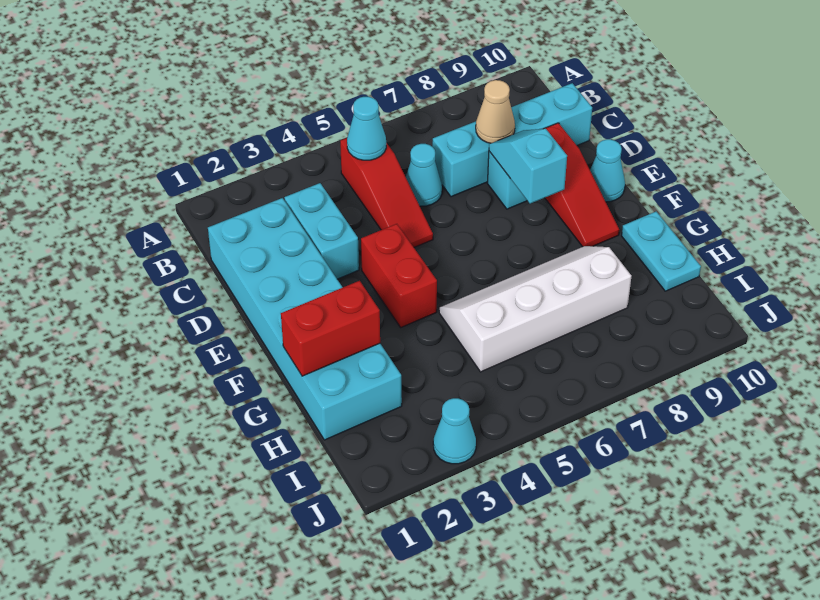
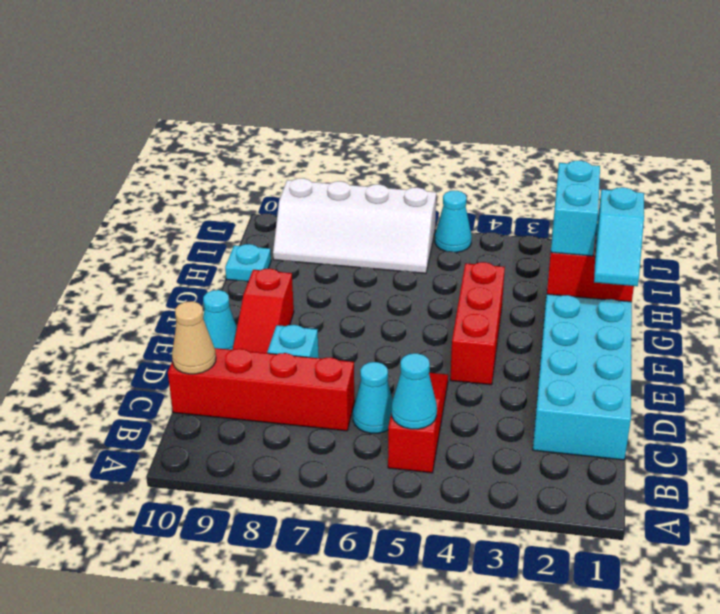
cyan 1x2 brick [284,183,359,279] -> cyan 1x2 brick moved to [551,160,600,256]
cyan 1x4 brick [432,83,592,197] -> red 1x4 brick [168,348,355,431]
tan 1x1 cone [476,80,515,143] -> tan 1x1 cone moved to [172,301,216,374]
cyan 1x2 slope [489,129,567,204] -> cyan 1x2 slope moved to [594,187,644,286]
red 1x3 slope [544,123,619,247] -> red 1x3 slope turned to [233,269,294,353]
red 1x2 brick [361,224,437,327] -> red 1x3 brick [450,262,505,385]
white 2x4 slope [439,246,631,372] -> white 2x4 slope moved to [273,178,436,273]
cyan 1x2 plate [622,211,701,291] -> cyan 1x1 plate [225,244,271,282]
cyan 1x1 cone [433,398,476,464] -> cyan 1x1 cone moved to [435,191,472,252]

